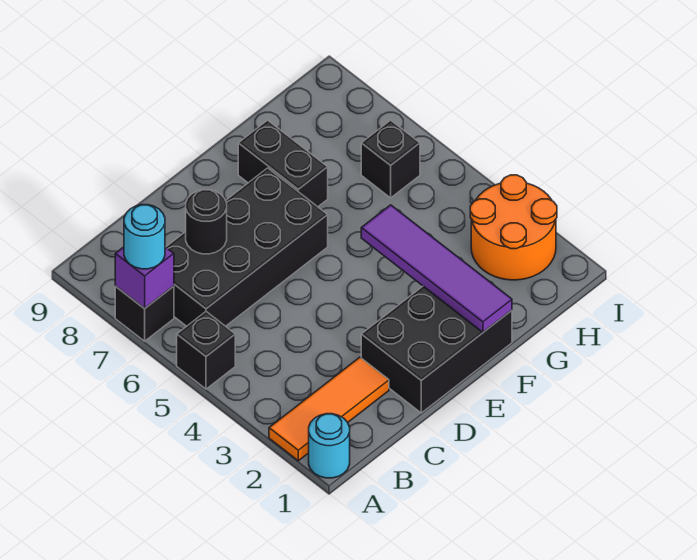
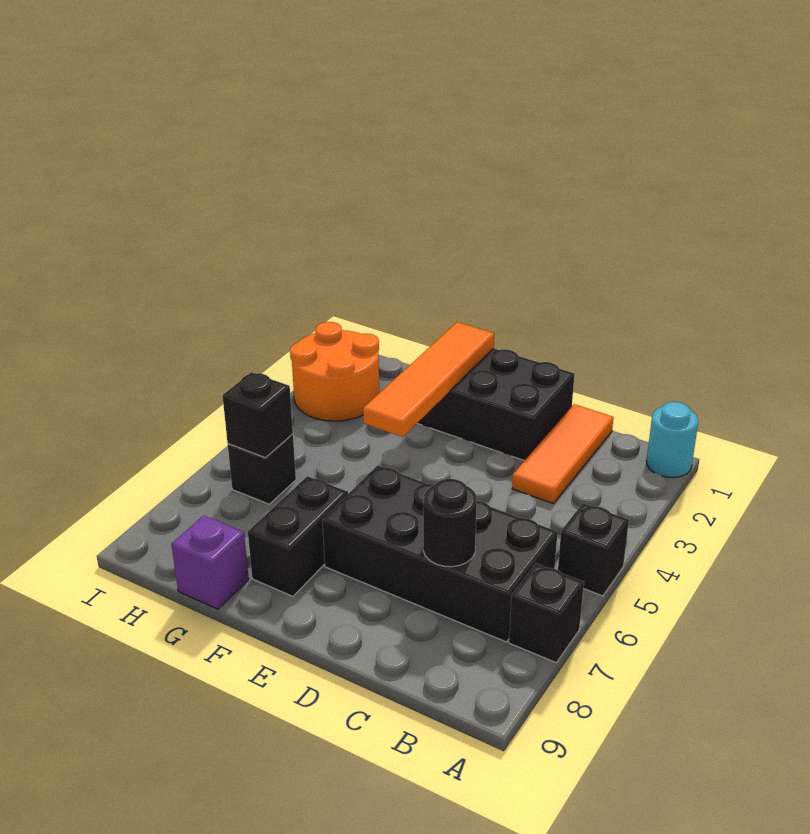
orange 1x3 tile [269,357,389,461] -> orange 1x3 tile turned to [512,404,614,503]
purple 1x1 brick [115,247,174,309] -> purple 1x1 brick moved to [171,515,249,609]
cyan 1x1 round brick [124,205,165,269] -> none
purple 1x4 tile [361,205,512,332] -> orange 1x4 tile [363,322,494,437]
none -> black 1x1 brick [223,372,293,458]

